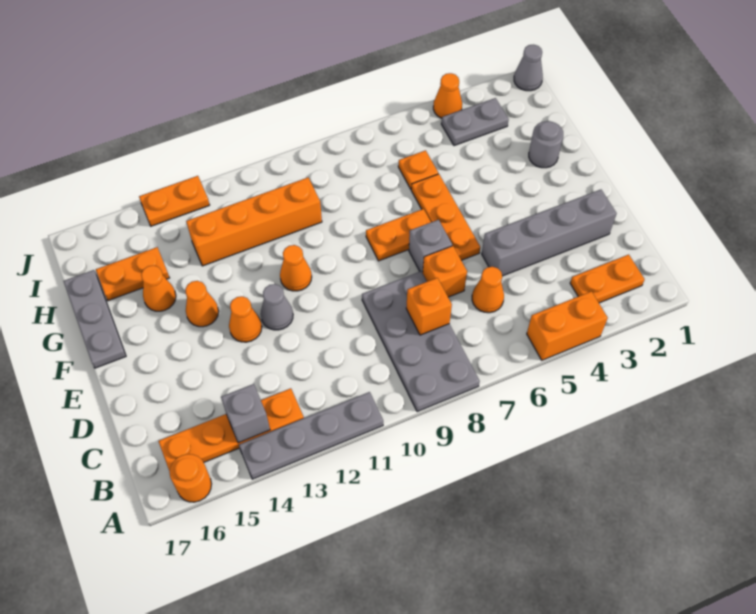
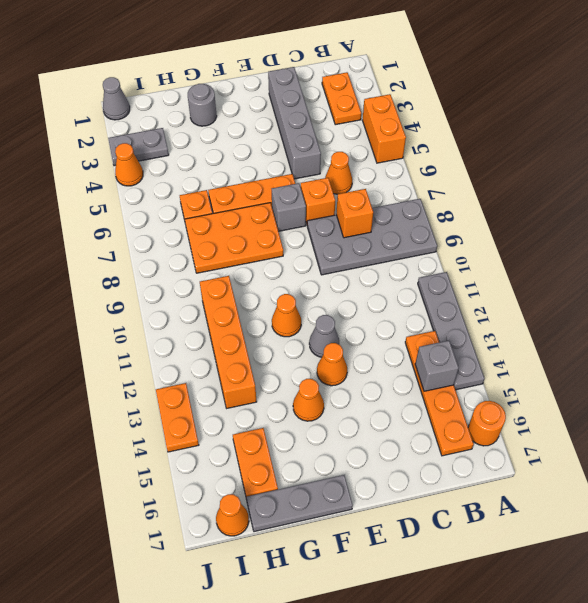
orange 1x2 plate [366,209,431,261] -> orange 2x3 plate [185,203,283,273]
orange 1x1 cone [141,265,176,311] -> orange 1x1 cone moved to [216,494,249,536]
grey 1x2 plate [441,98,509,146] -> grey 1x2 plate turned to [108,128,169,166]

